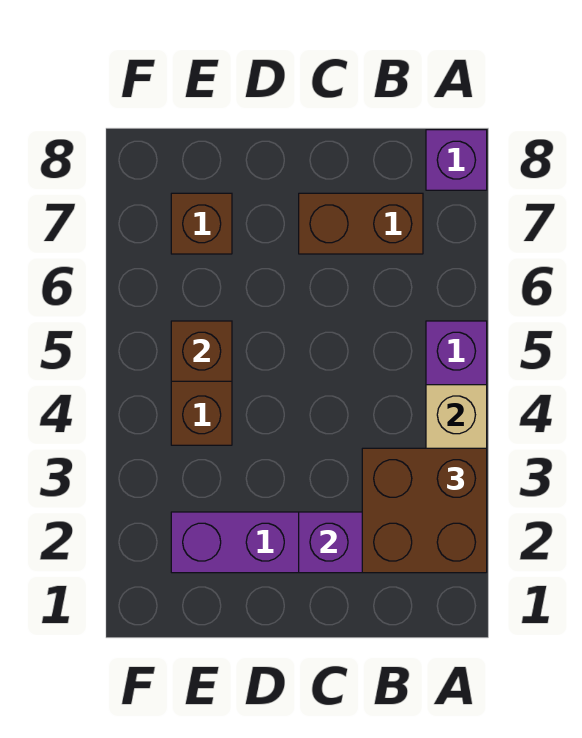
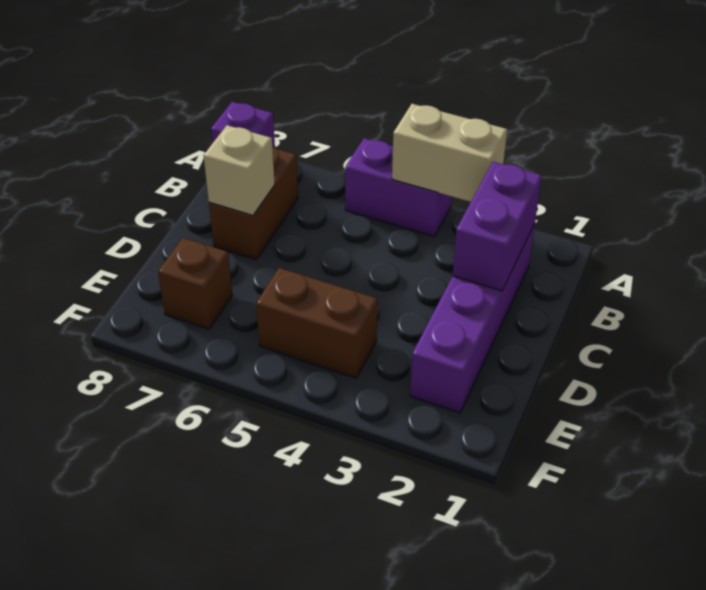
brown 2x2 brick [362,448,487,573] -> none
none -> tan 1x1 brick [204,125,275,215]
brown 1x1 brick [171,321,232,381] -> none

